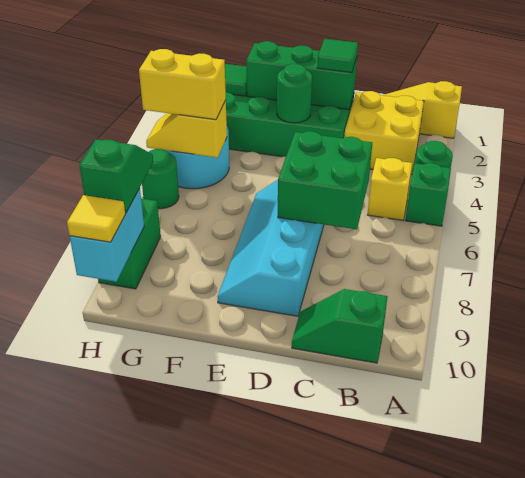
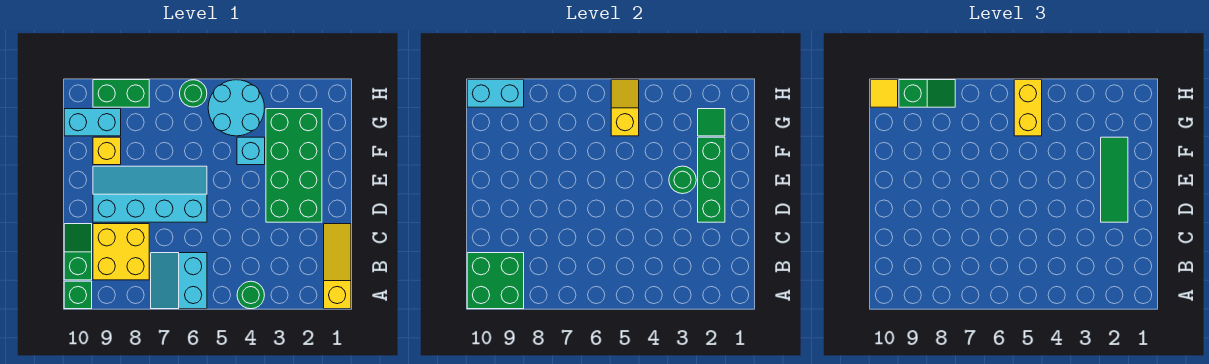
green 1x1 brick [405,163,451,226] -> green 1x1 brick moved to [64,281,92,309]
none -> cyan 2x2 slope [151,253,207,309]
yellow 2x2 brick [344,91,424,175] -> yellow 2x2 brick moved to [93,224,149,280]
yellow 1x1 brick [368,158,412,220] -> yellow 1x1 brick moved to [93,137,121,165]
green 2x2 brick [278,131,372,229] -> green 2x2 brick moved to [467,253,524,309]
green 1x1 tile [317,39,358,73] -> green 1x3 tile [1101,137,1128,222]
none -> cyan 1x1 brick [237,137,265,165]
none -> cyan 1x2 brick [64,109,121,136]

